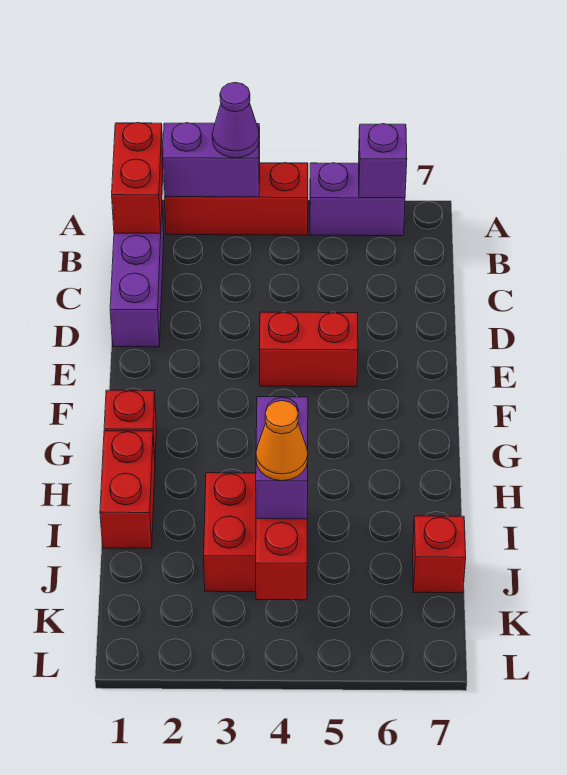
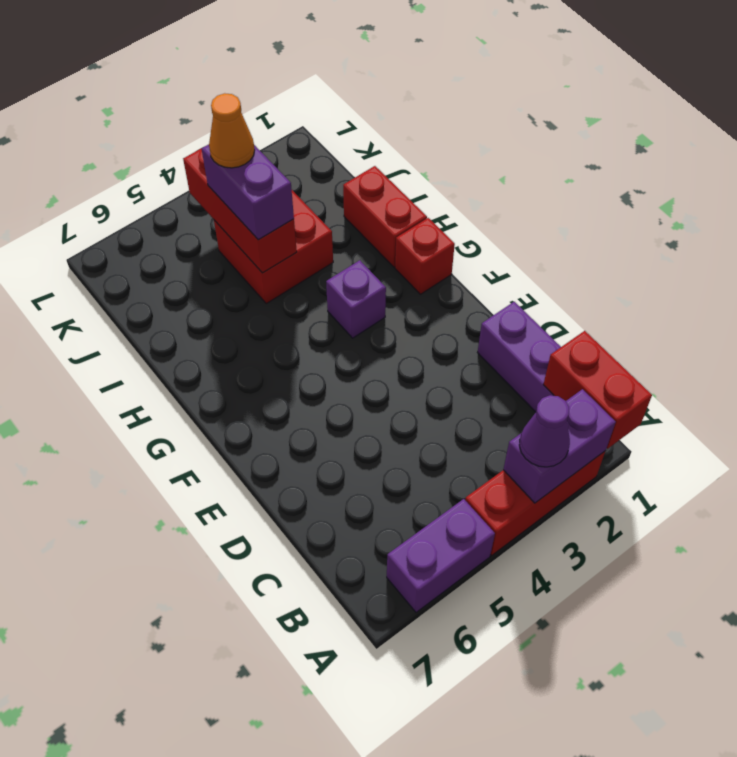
purple 1x1 brick [359,124,407,198] -> purple 1x1 brick moved to [326,260,386,338]
red 1x2 brick [259,312,358,387] -> none
red 1x1 brick [413,516,466,593] -> none

